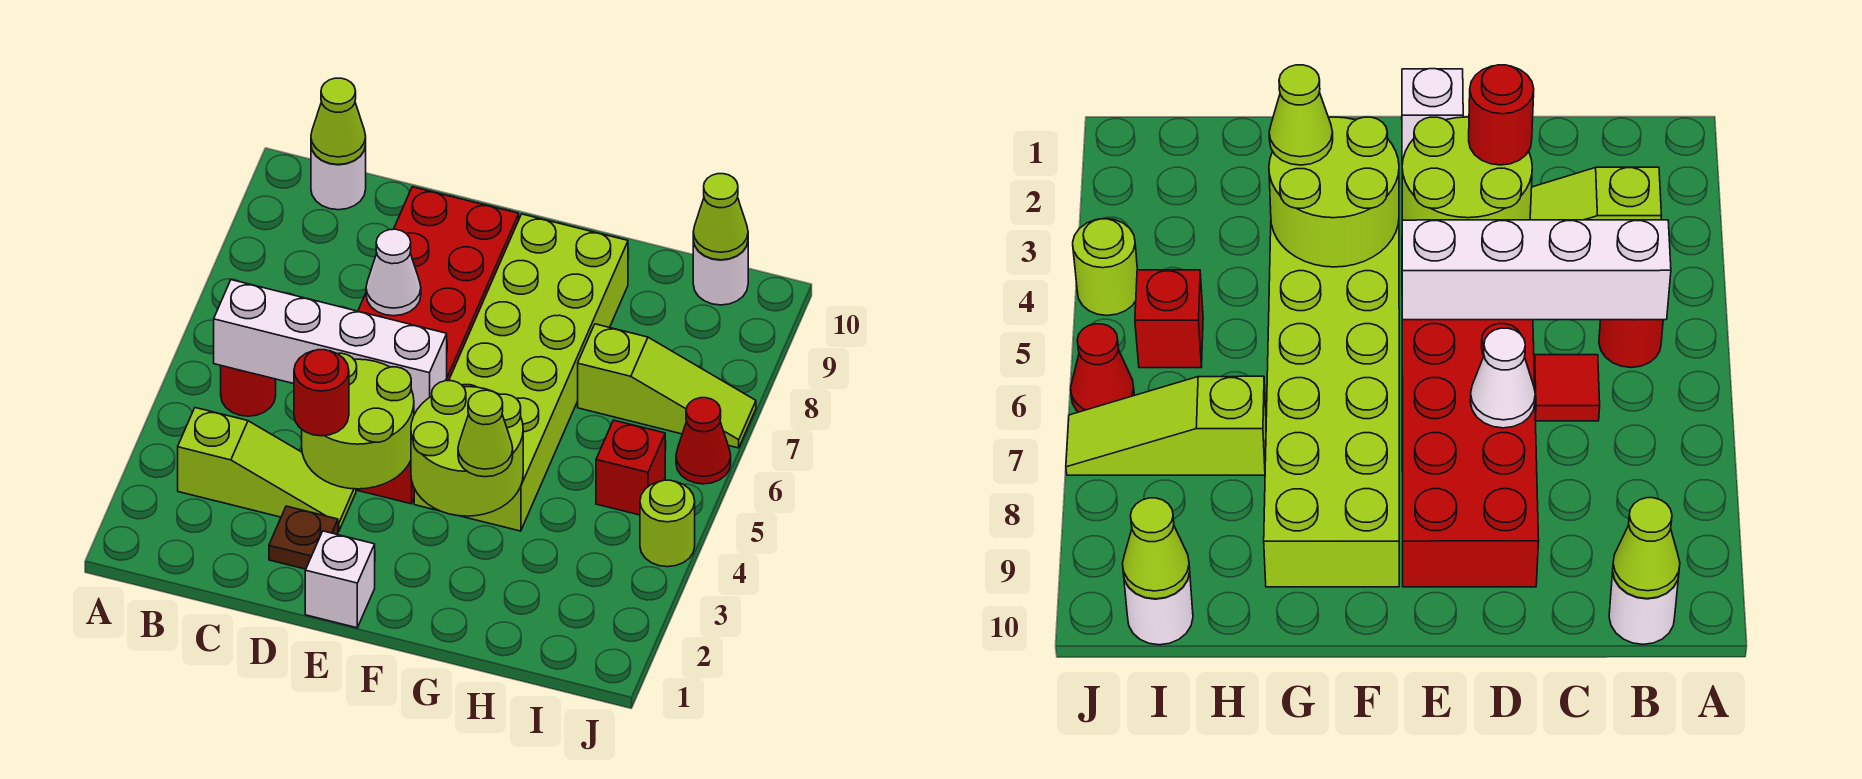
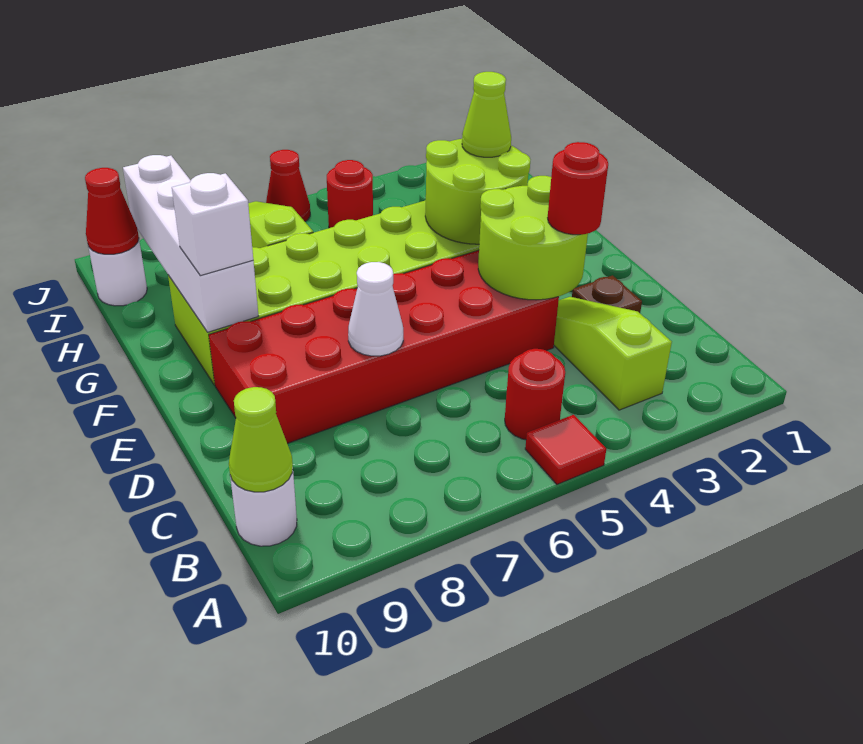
white 1x4 brick [214,280,447,414] -> white 1x4 brick moved to [123,155,258,332]
red 1x1 tile [1534,355,1600,421] -> red 1x1 tile moved to [525,415,606,484]
white 1x1 brick [305,531,375,628] -> white 1x1 brick moved to [172,173,253,276]
red 1x1 brick [596,420,665,515] -> red 1x1 round brick [327,160,373,228]
lime 1x1 cone [693,174,748,260] -> red 1x1 cone [85,168,139,254]
lime 1x1 round brick [640,480,695,567] -> none

